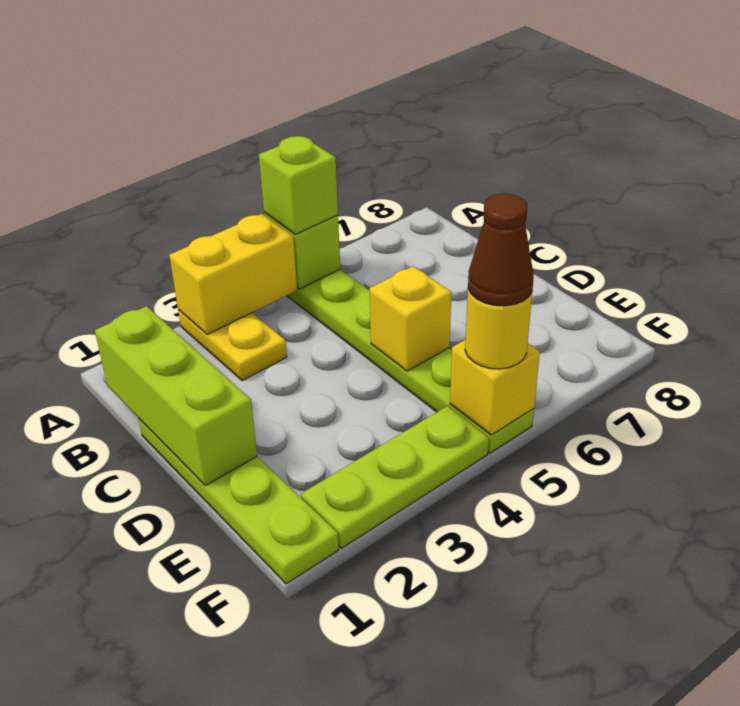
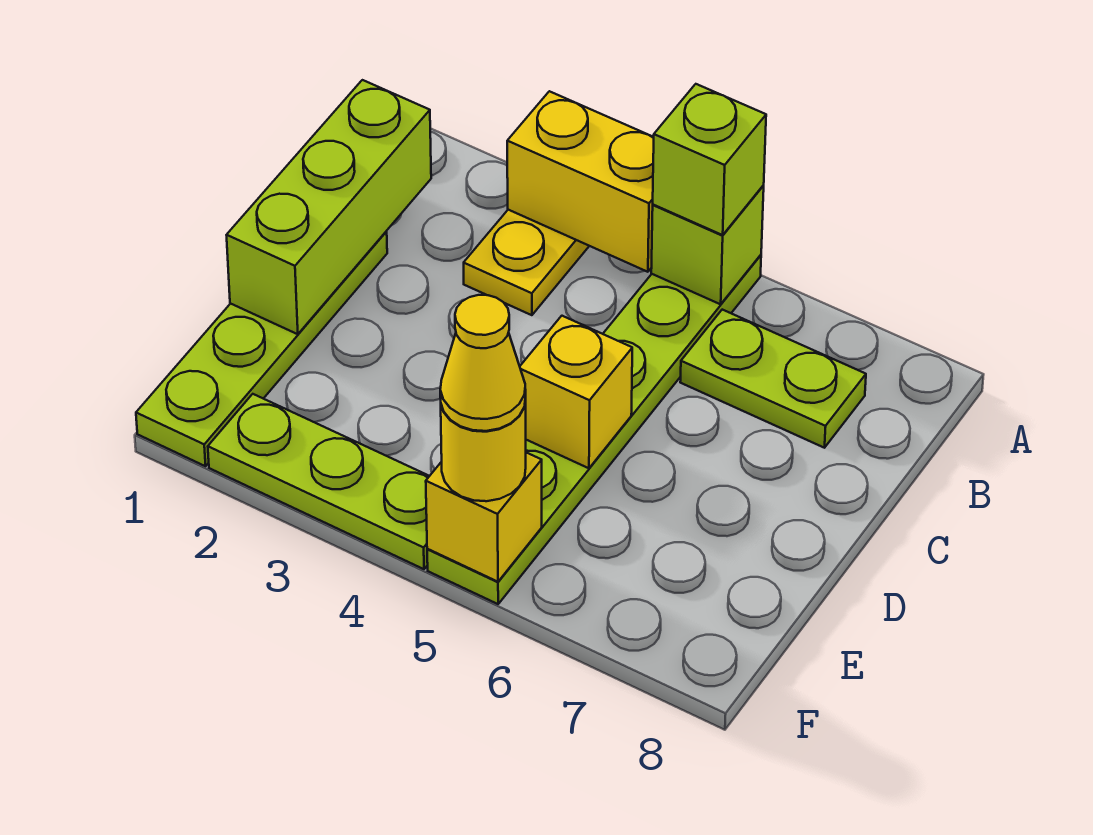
none -> lime 1x2 plate [680,310,866,448]
brown 1x1 cone [468,194,533,306] -> yellow 1x1 cone [440,295,526,431]

